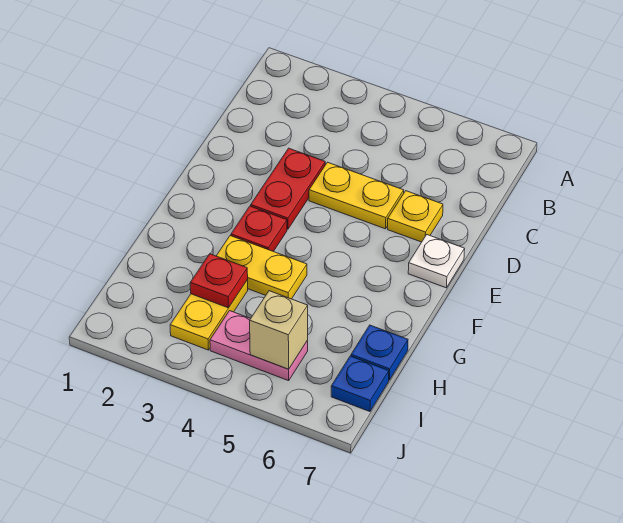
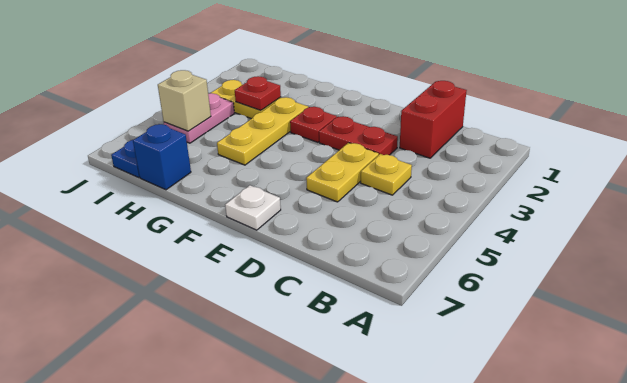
none -> red 1x2 brick [400,81,467,158]
yellow 1x1 plate [388,191,443,242] -> yellow 1x1 plate moved to [361,154,412,195]
yellow 1x2 plate [217,236,307,299] -> yellow 1x3 plate [217,97,308,165]
blue 1x1 plate [351,325,408,380] -> blue 1x1 brick [133,124,191,190]

